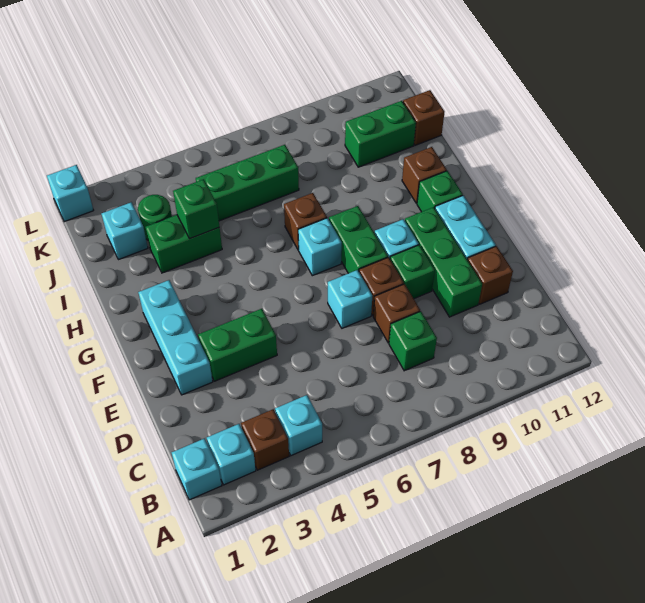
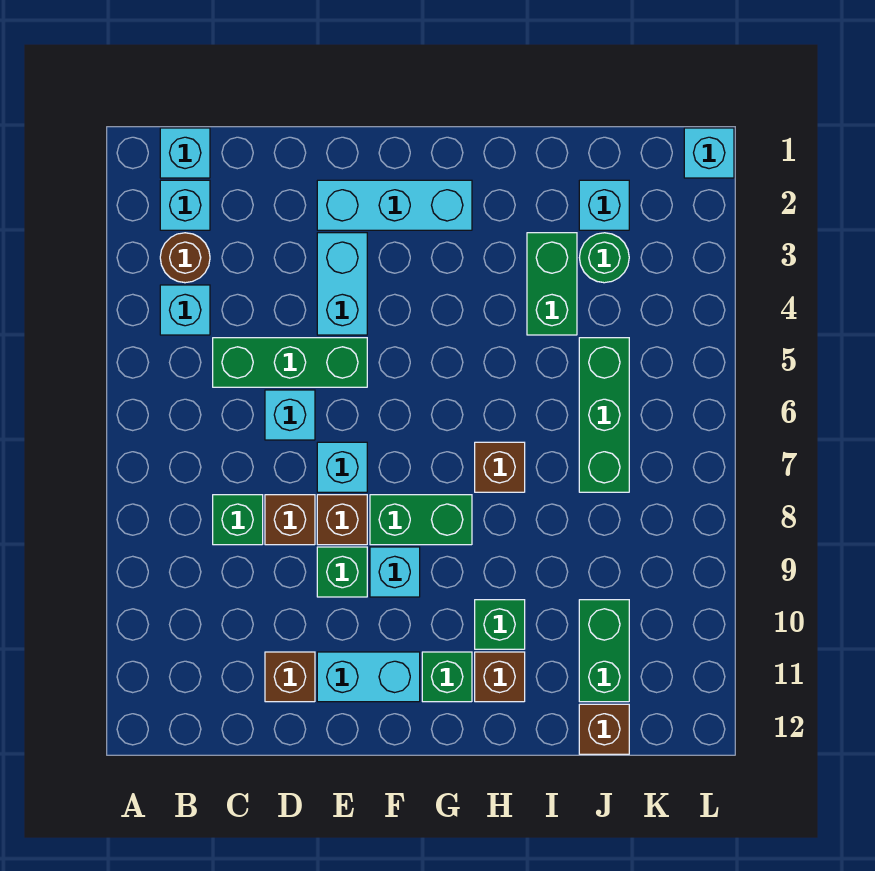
brown 1x1 brick [241,409,289,470] -> brown 1x1 round brick [160,233,210,283]
green 1x3 brick [405,207,482,317] -> green 1x3 brick moved to [213,338,367,387]
green 1x2 brick [198,309,277,381] -> cyan 1x2 brick [317,233,367,335]
cyan 1x1 brick [298,218,342,276] -> cyan 1x1 brick moved to [265,390,315,440]
green 1x1 brick [173,179,219,239] -> green 1x1 brick moved to [475,600,525,649]

